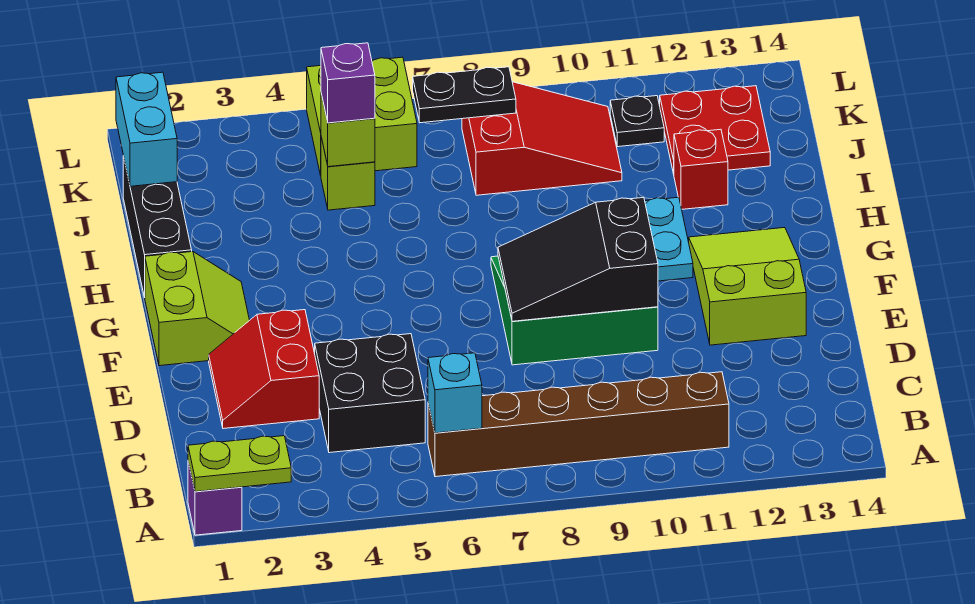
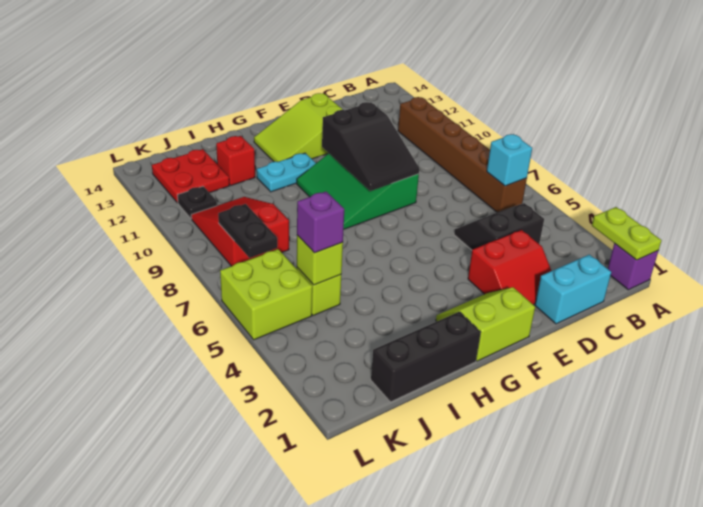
black 2x2 brick [315,334,425,453] -> black 2x2 slope [454,203,544,250]
cyan 1x2 brick [116,72,177,186] -> cyan 1x2 brick moved to [535,255,611,324]

